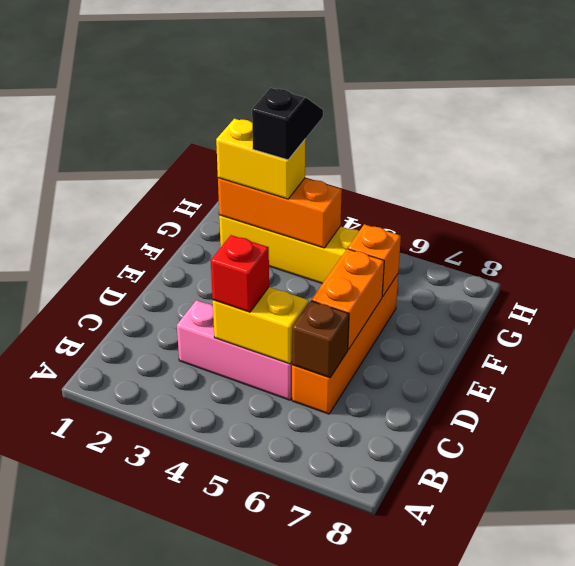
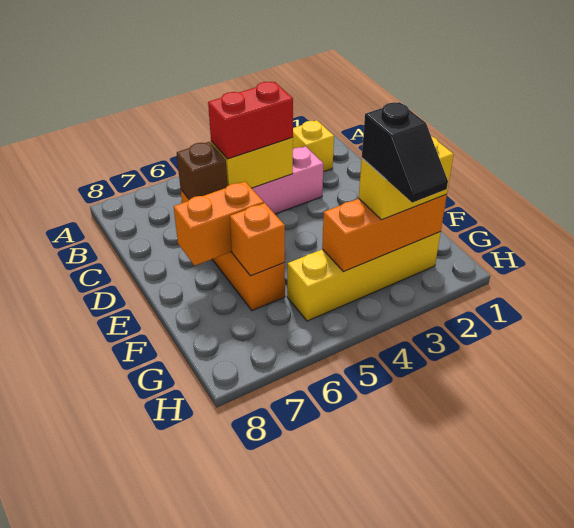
none -> yellow 1x1 brick [293,120,334,172]
red 1x1 brick [211,235,269,312] -> red 1x2 brick [208,82,293,159]
orange 1x2 brick [312,249,384,349] -> orange 1x2 brick turned to [174,182,264,266]

